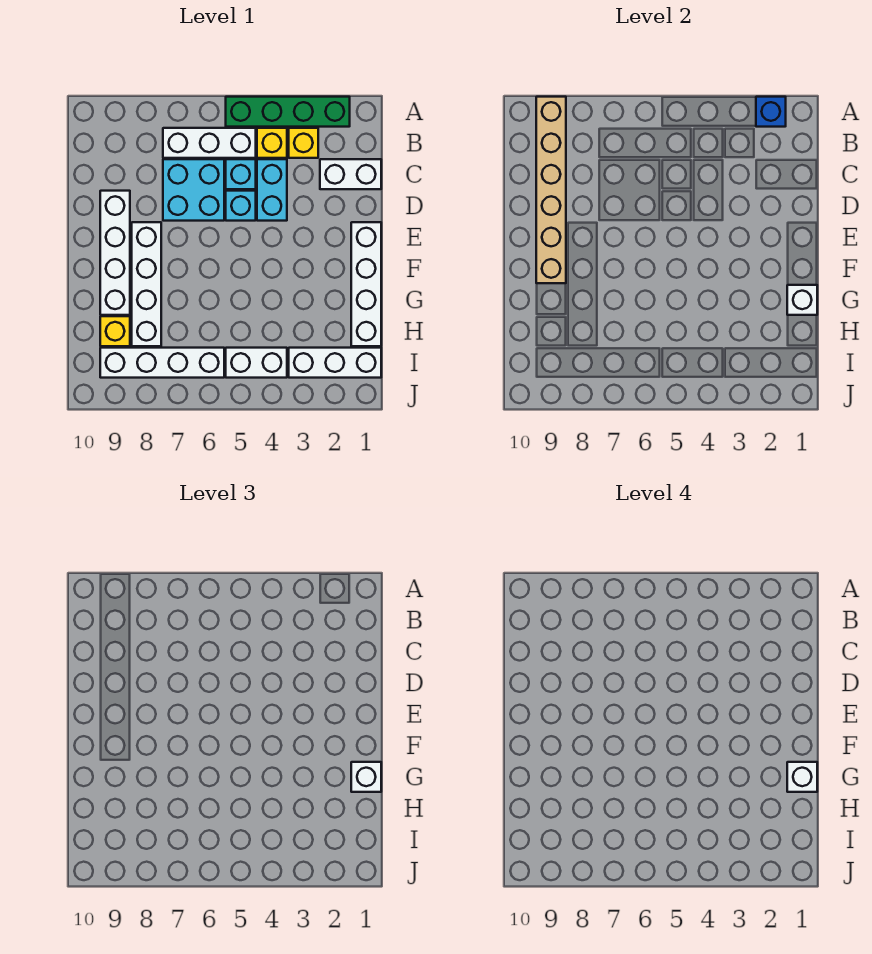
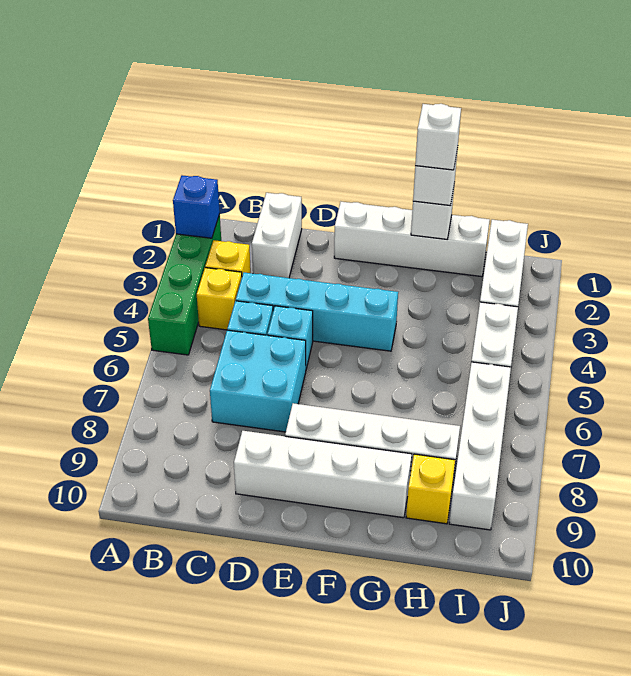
tan 1x6 brick [536,97,566,283] -> none
white 1x3 brick [163,128,256,158] -> none
cyan 1x2 brick [257,159,287,221] -> cyan 1x4 brick [236,273,398,351]

